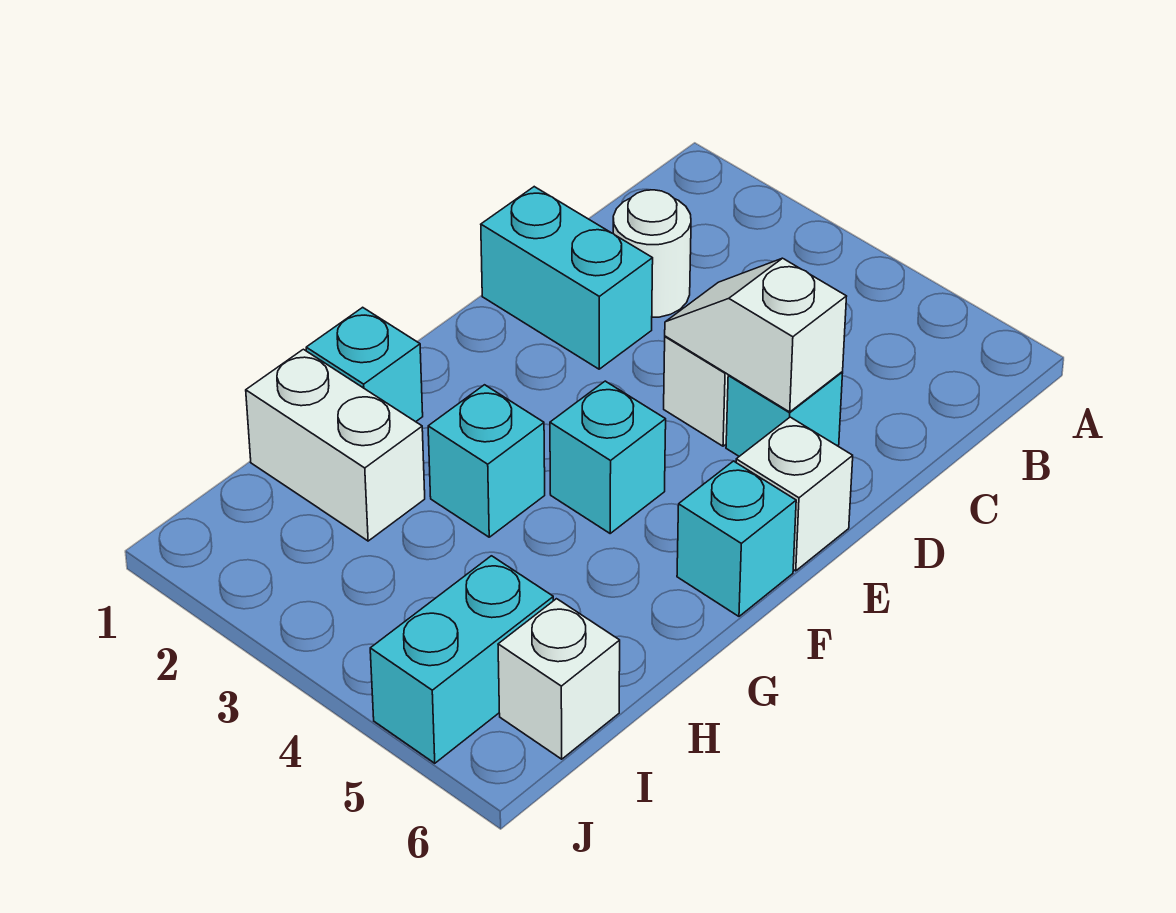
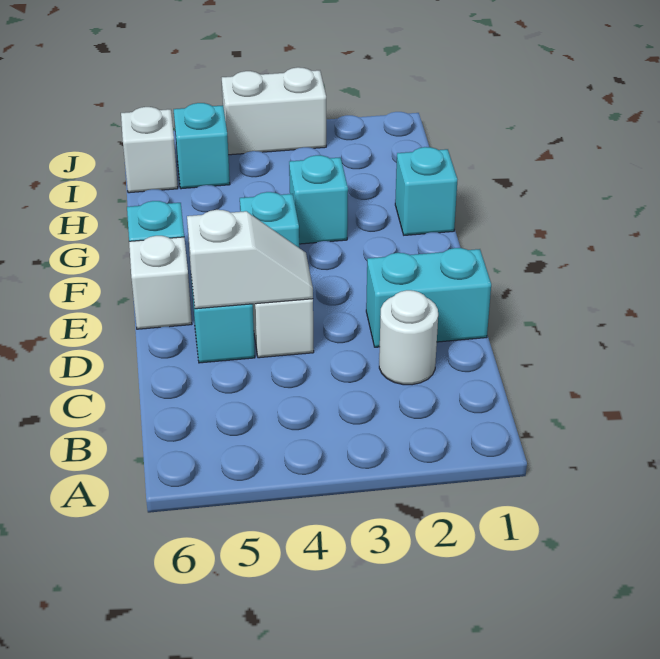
white 1x2 brick [246,349,425,541] -> white 1x2 brick moved to [222,67,326,155]
cyan 1x2 brick [370,556,553,763] -> cyan 1x1 brick [174,103,230,189]

